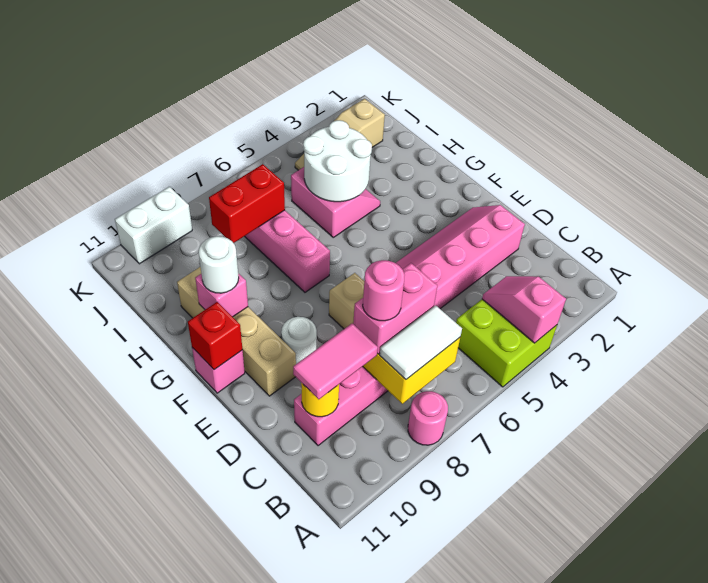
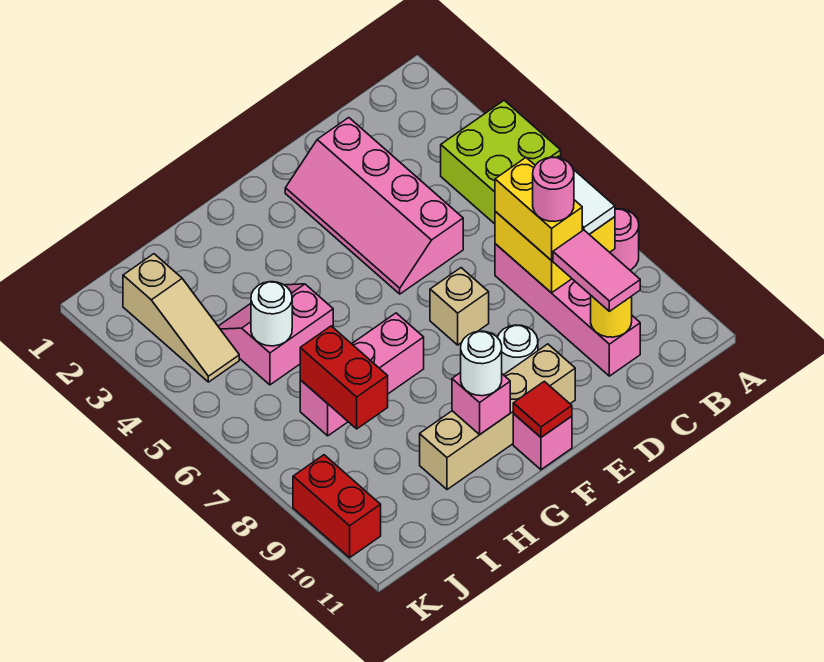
pink 1x2 slope [482,276,566,343] -> none
pink 1x2 brick [353,263,437,354] -> yellow 1x2 brick [495,158,582,261]
red 1x1 brick [188,302,242,370] -> red 1x1 tile [513,381,572,437]
white 2x2 round brick [303,120,372,202] -> white 1x1 round brick [251,282,292,346]
white 1x2 brick [115,187,192,264] -> red 1x2 brick [293,455,381,558]

